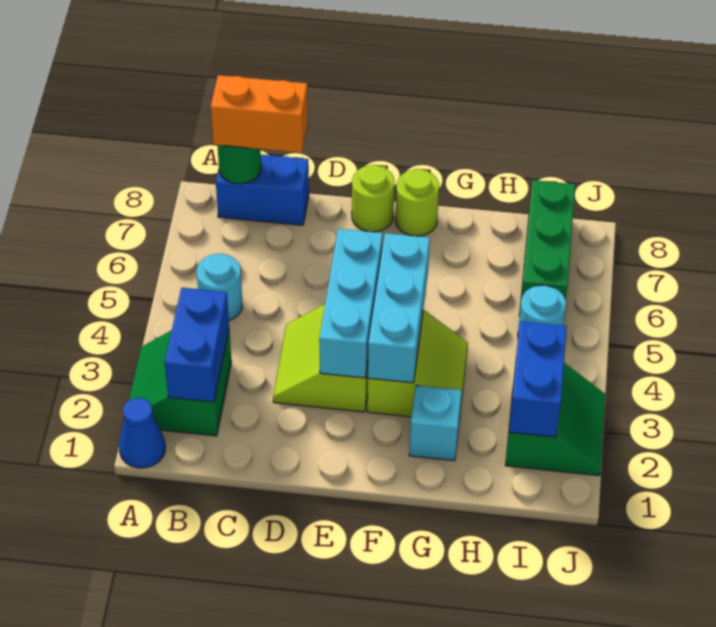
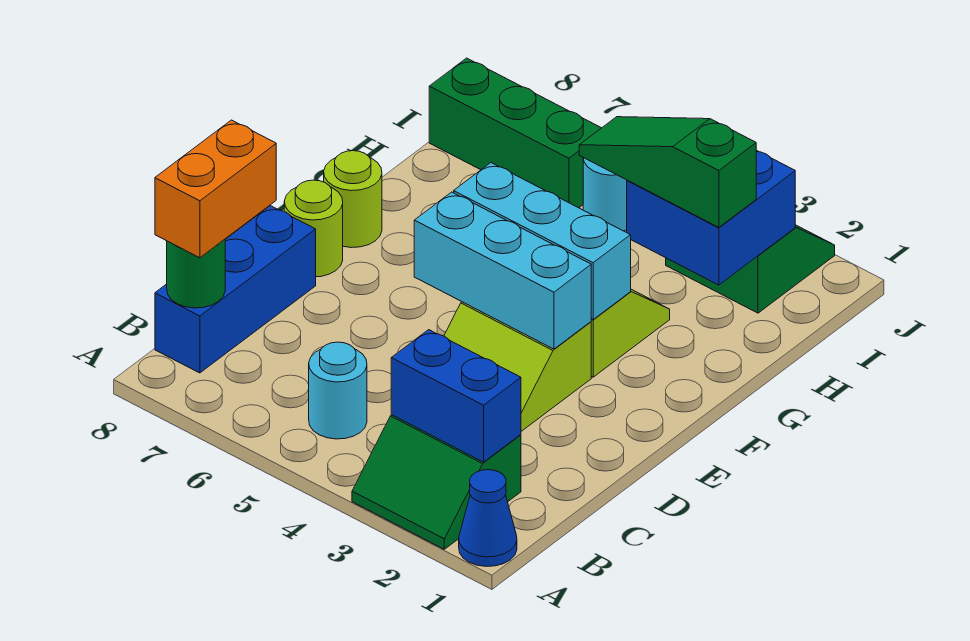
blue 1x2 brick [216,155,309,225] -> blue 1x3 brick [155,206,316,373]
cyan 1x1 brick [409,385,462,461] -> none
none -> green 1x3 slope [579,117,756,227]
blue 1x2 brick [509,321,567,437] -> blue 2x2 brick [627,150,795,285]

